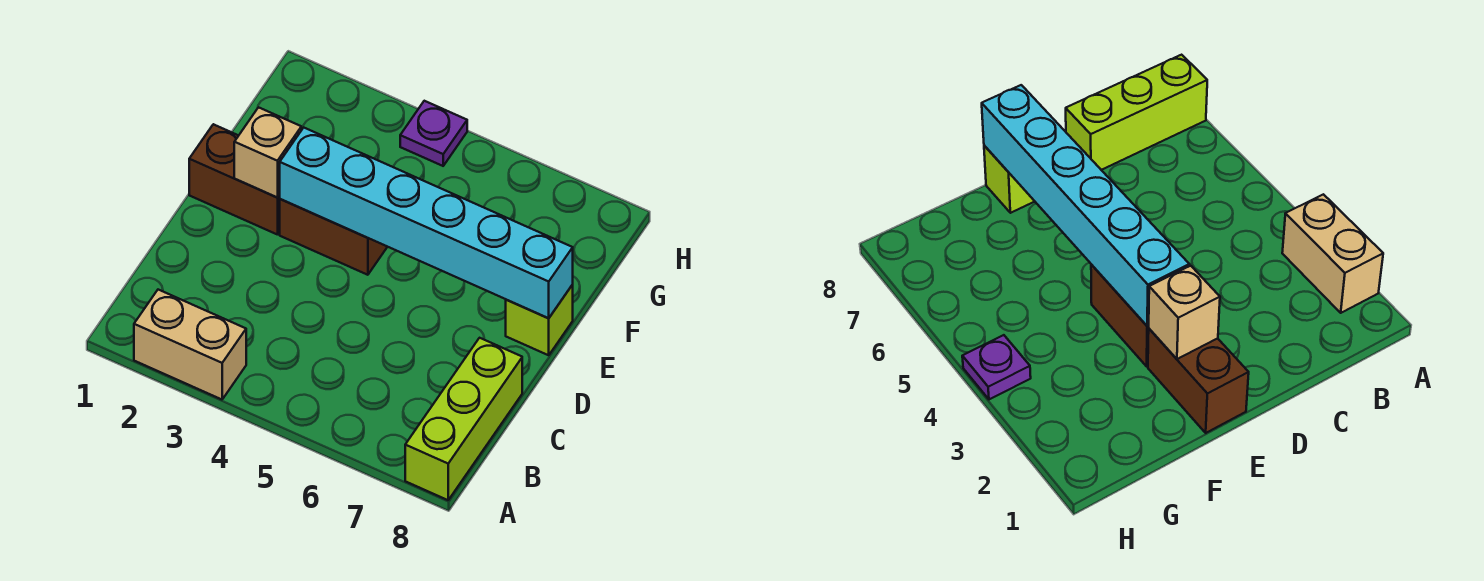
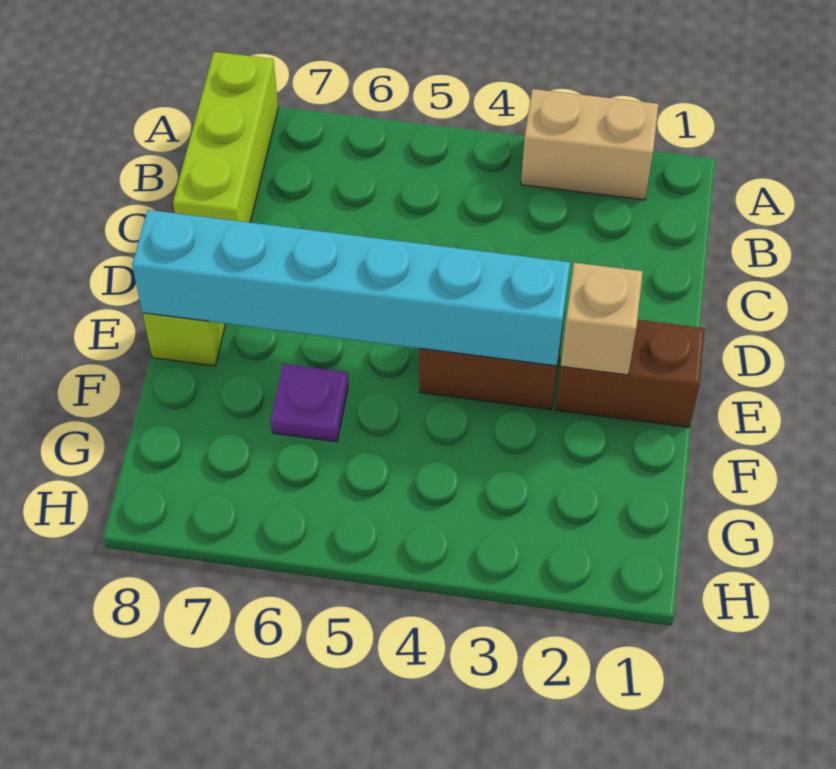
purple 1x1 plate [400,101,467,166] -> purple 1x1 plate moved to [271,364,348,442]

